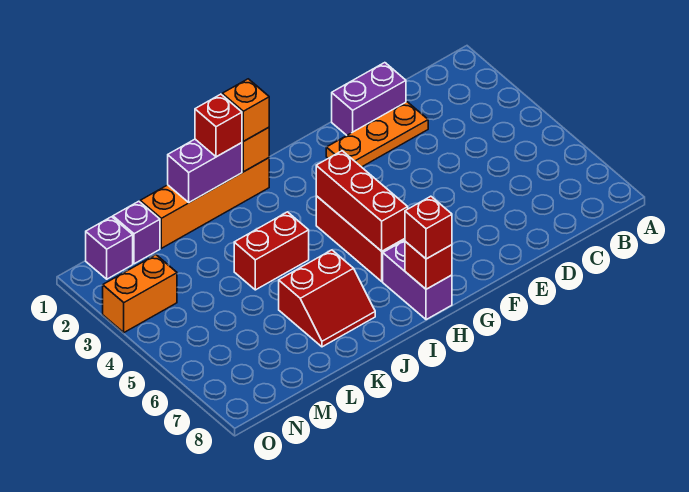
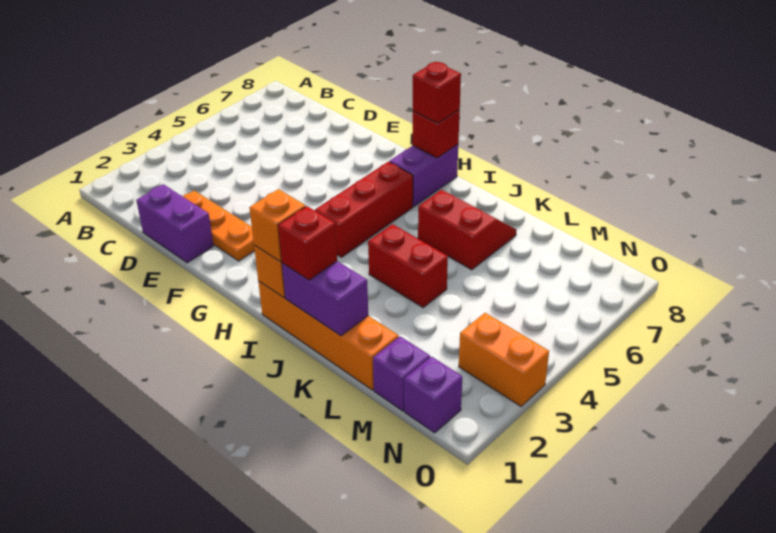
red 1x3 brick [316,151,408,251] -> none

